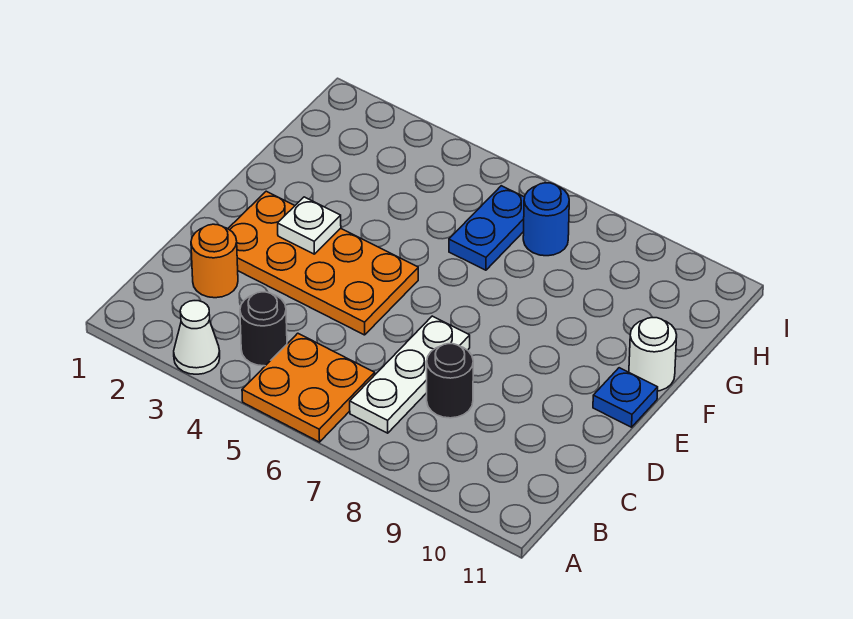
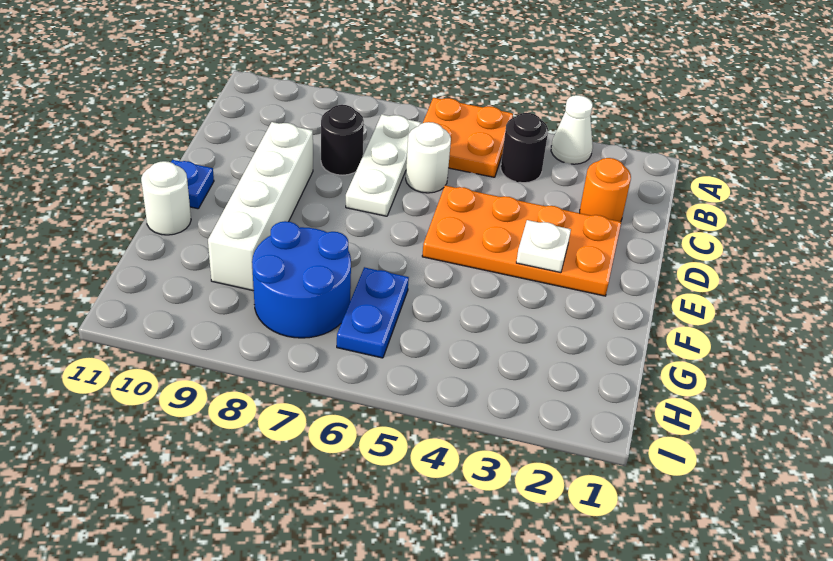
none -> white 1x1 round brick [406,122,451,193]
none -> white 1x4 brick [208,122,313,291]
blue 1x1 round brick [523,183,569,256] -> blue 2x2 round brick [252,221,351,338]

